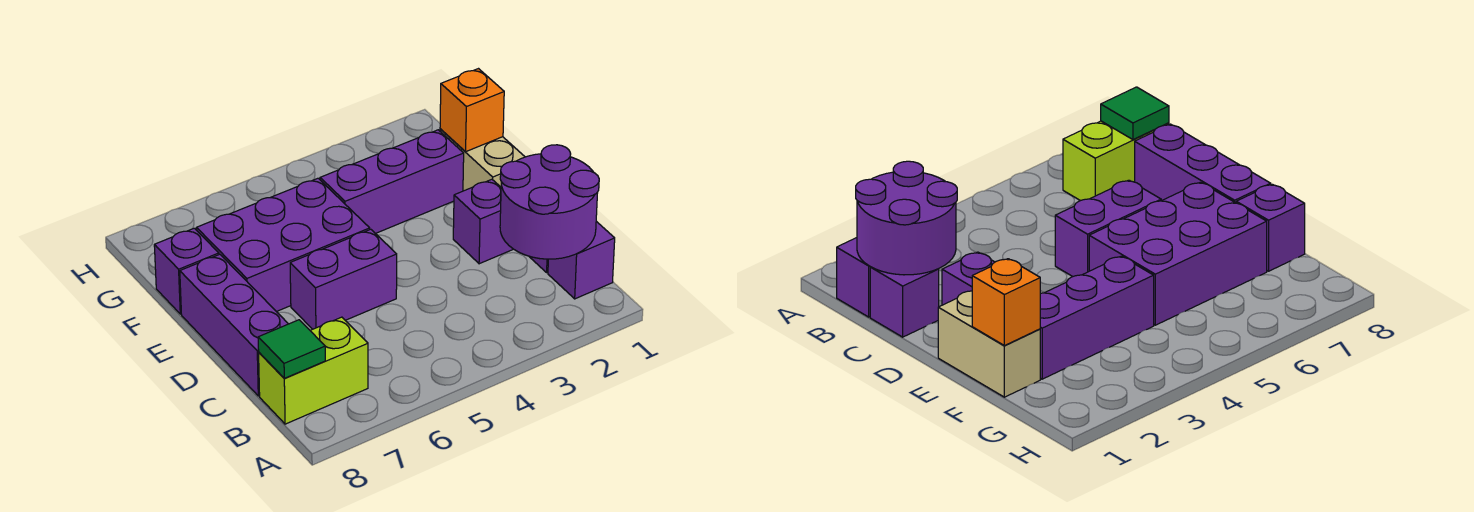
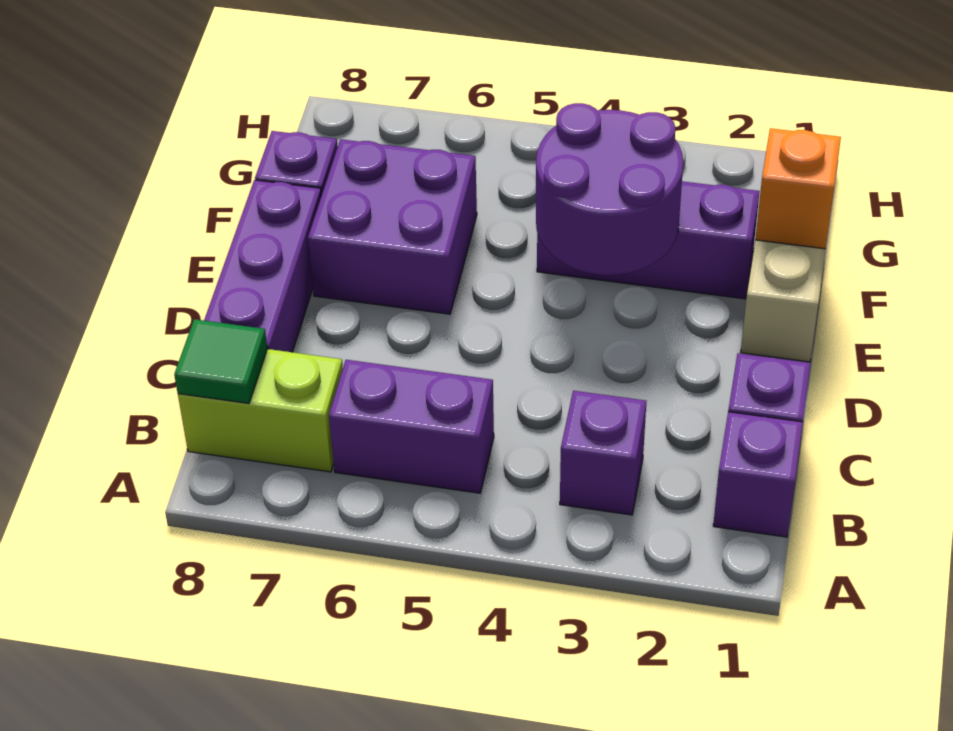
purple 2x2 round brick [500,145,599,259] -> purple 2x2 round brick moved to [536,103,683,275]
purple 1x1 brick [453,179,513,264] -> purple 1x1 brick moved to [560,391,646,515]
purple 1x2 brick [290,229,397,329] -> purple 1x2 brick moved to [329,360,494,493]
purple 2x3 brick [197,178,370,312] -> purple 2x2 brick [308,139,477,314]

